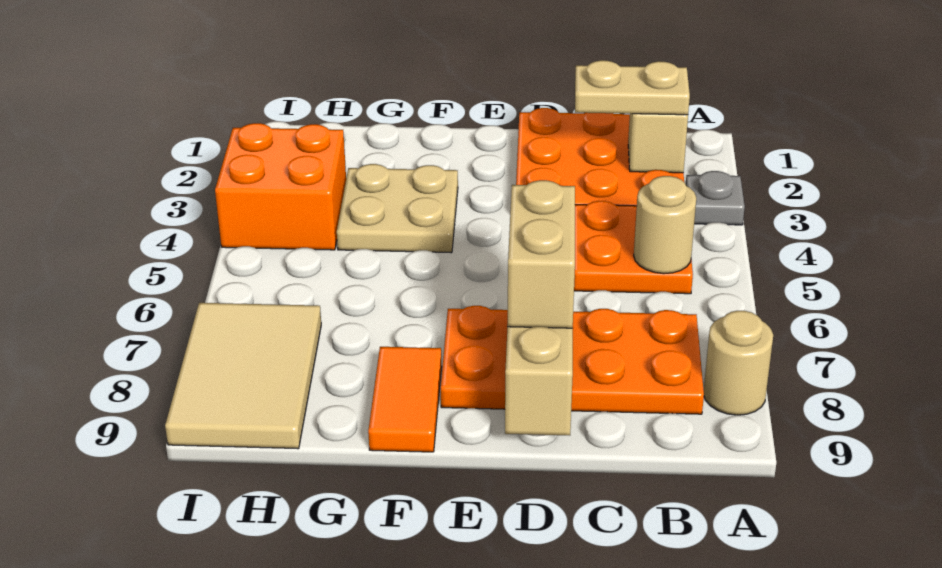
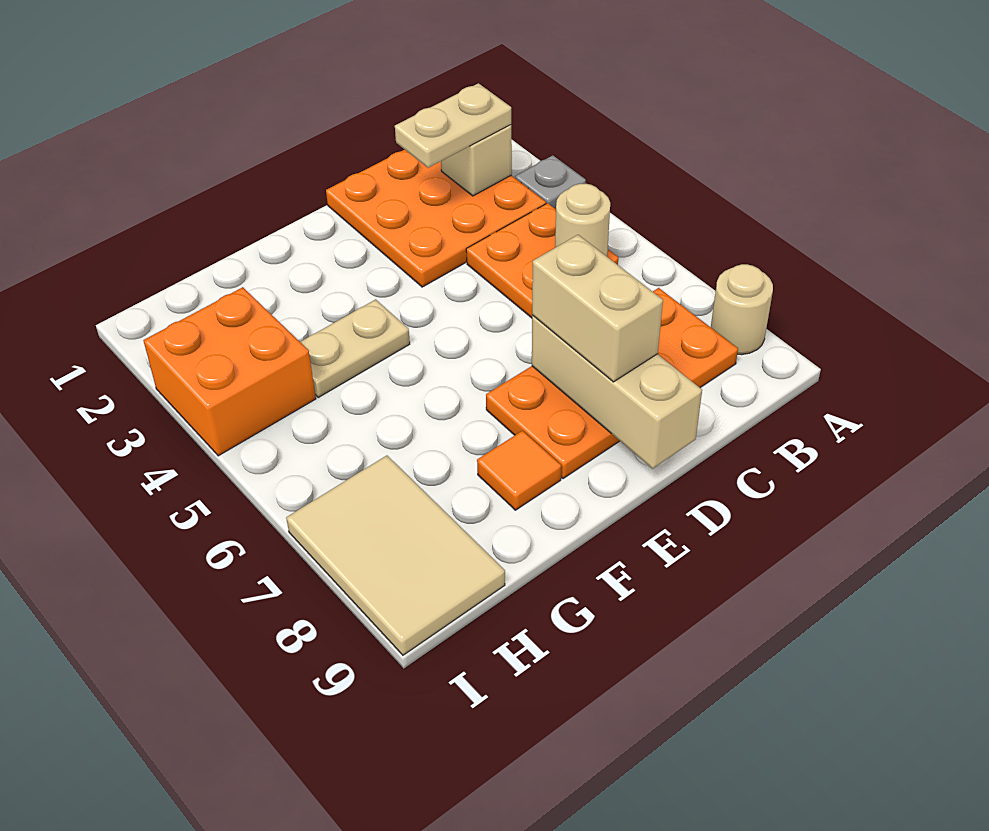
tan 2x2 plate [337,164,458,253] -> tan 1x2 plate [301,299,410,397]
orange 1x2 tile [368,347,442,452] -> orange 1x1 tile [477,431,561,510]

